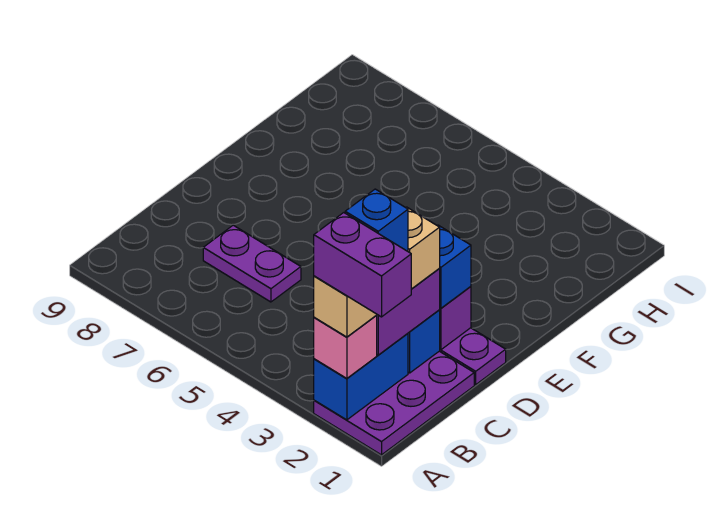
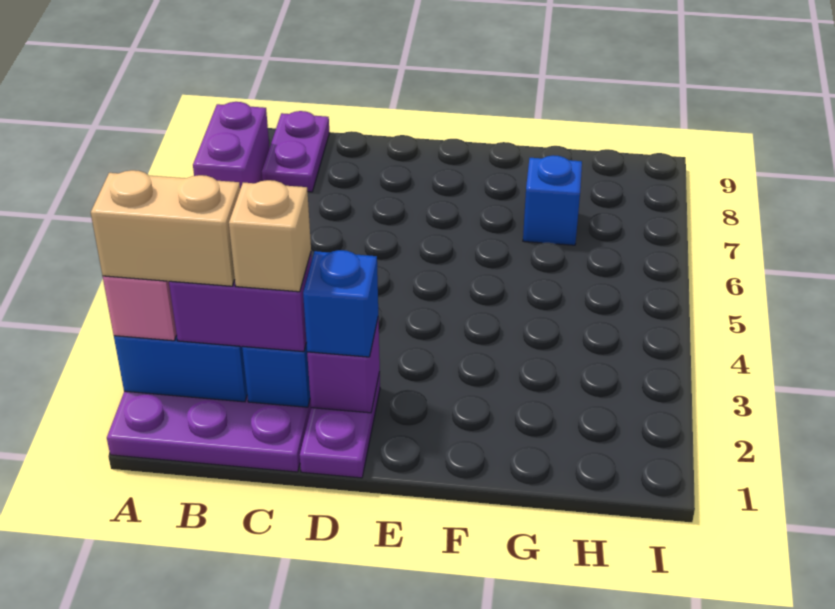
purple 1x2 brick [314,213,411,317] -> purple 1x2 brick moved to [193,102,269,189]
blue 1x1 brick [345,189,408,251] -> blue 1x1 brick moved to [523,155,582,245]
purple 1x2 plate [203,225,301,302] -> purple 1x2 plate moved to [262,111,330,192]

